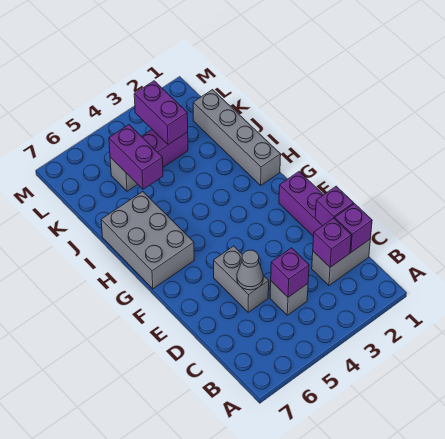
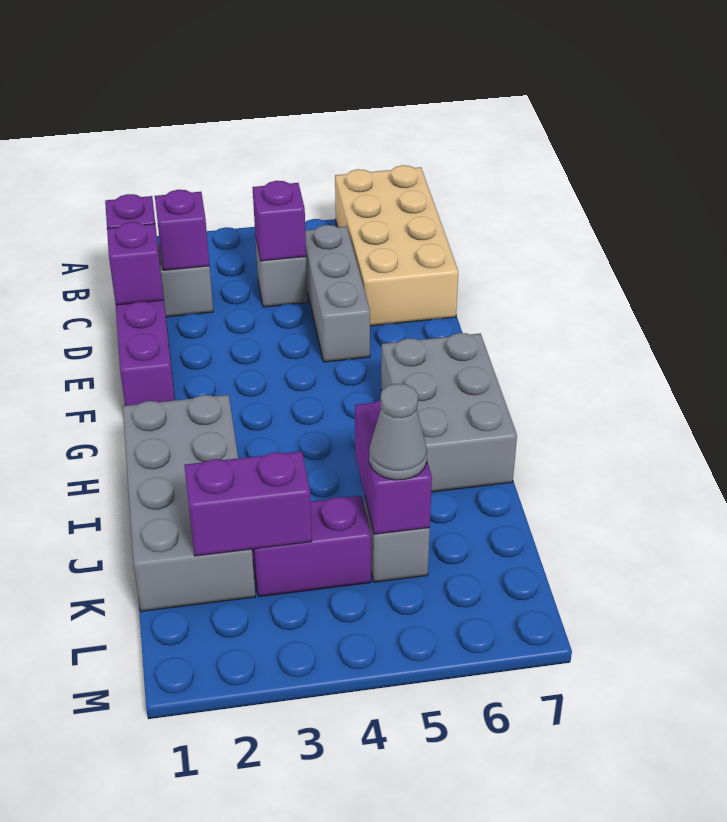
none -> tan 2x4 brick [335,165,458,326]
grey 1x2 brick [214,246,269,312] -> grey 1x3 brick [305,225,370,362]
grey 1x1 cone [237,250,263,290] -> grey 1x1 cone moved to [369,384,427,480]
grey 1x4 brick [193,90,281,185] -> grey 2x4 brick [123,395,255,611]
purple 1x2 brick [134,81,188,145] -> purple 1x2 brick turned to [184,451,312,556]

